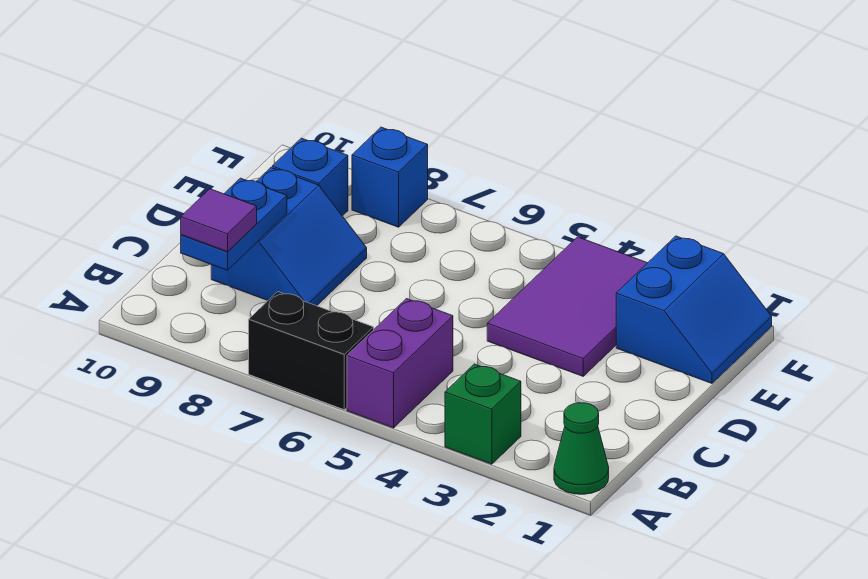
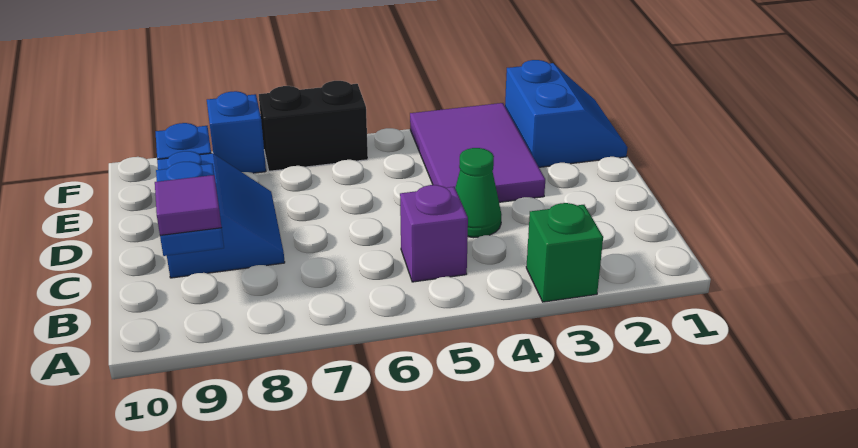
green 1x1 cone [554,403,609,494] -> green 1x1 cone moved to [455,148,502,238]
purple 1x2 brick [347,299,453,428] -> purple 1x1 brick [400,185,468,282]
black 1x2 brick [249,292,374,410] -> black 1x2 brick moved to [259,81,368,171]

